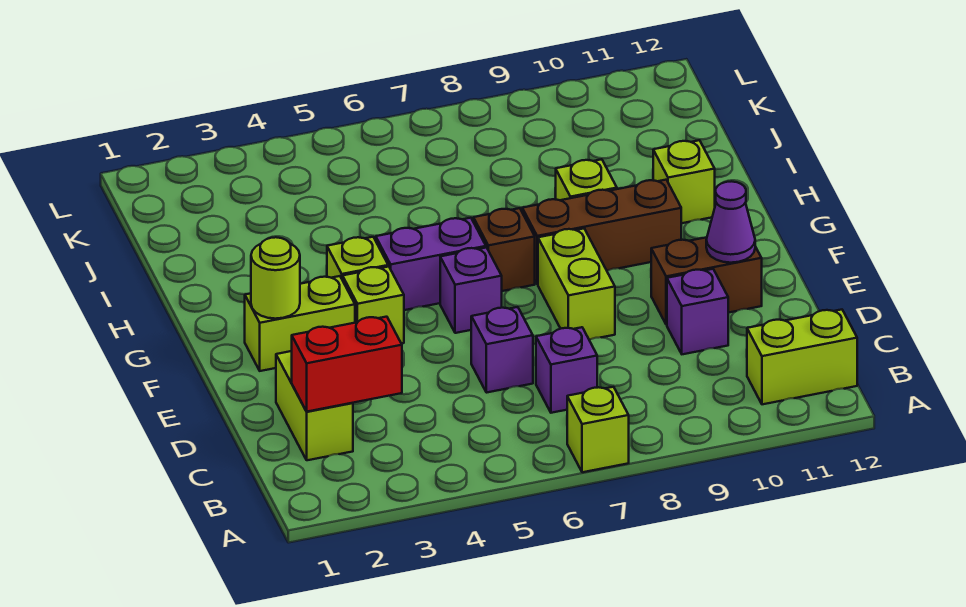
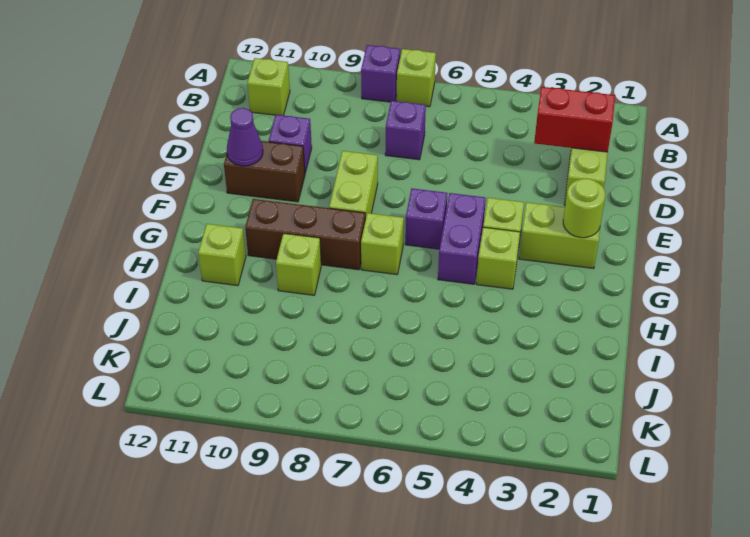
lime 1x2 brick [747,310,857,404] -> lime 1x1 brick [247,58,290,115]
purple 1x1 brick [471,307,533,393] -> purple 1x1 brick moved to [361,45,400,102]
purple 1x2 brick [376,218,486,310] -> purple 1x2 brick turned to [438,193,486,284]
brown 1x1 brick [473,208,535,291] -> lime 1x1 brick [361,213,404,275]

